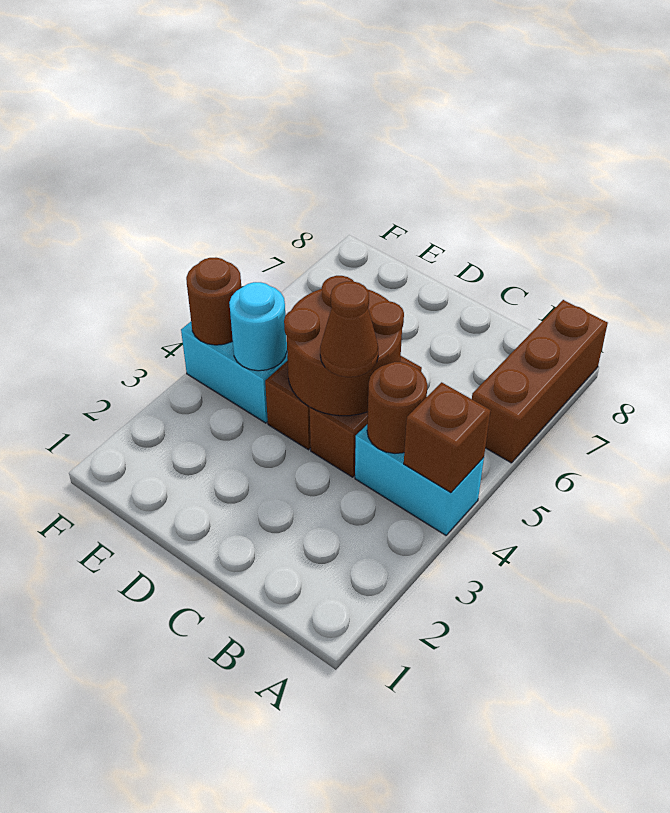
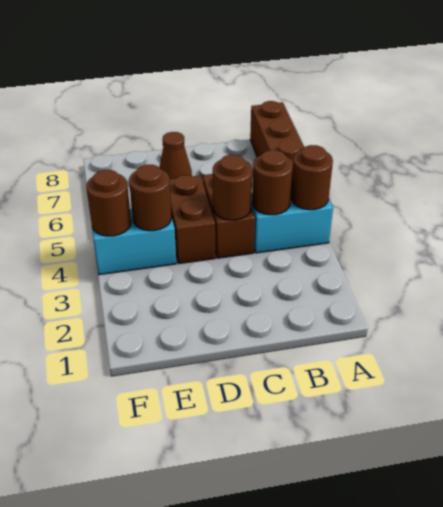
brown 1x1 brick [404,382,491,493] -> brown 1x1 round brick [291,145,333,210]
brown 2x2 round brick [284,276,404,416] -> brown 1x1 round brick [213,155,252,220]
brown 1x1 cone [320,281,378,377] -> brown 1x1 cone moved to [159,132,192,179]
cyan 1x1 round brick [229,282,287,371] -> brown 1x1 round brick [129,165,172,231]

